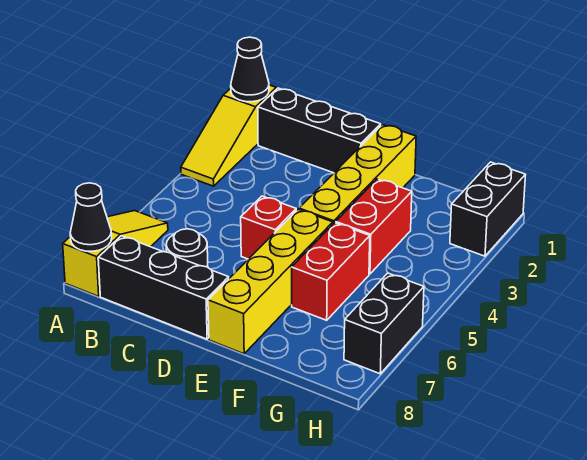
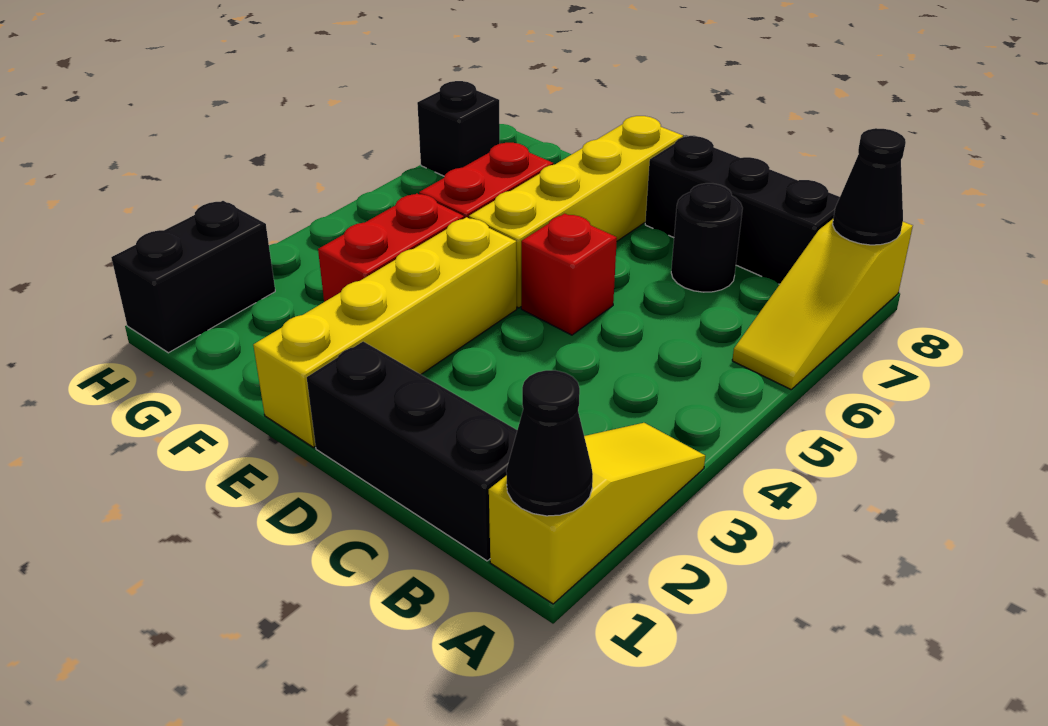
black 1x2 brick [344,273,424,374] -> black 1x1 brick [417,81,500,176]

